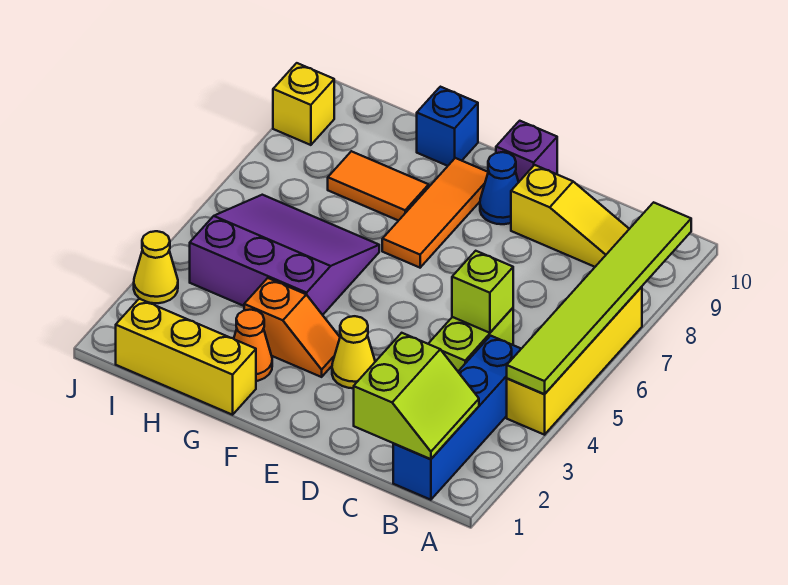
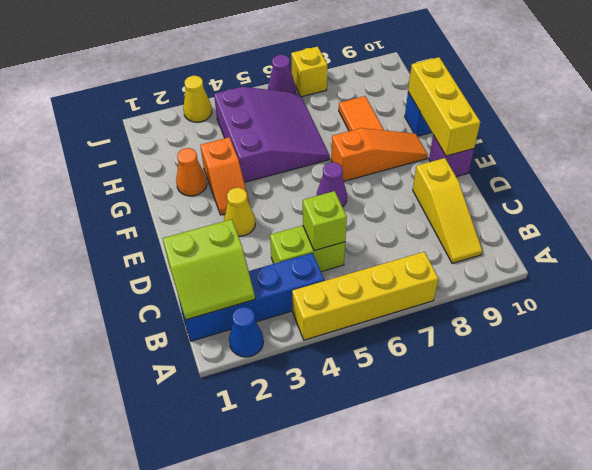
lime 1x6 tile [507,202,691,394] -> none
none -> purple 1x1 cone [317,162,347,207]
blue 1x1 cone [480,152,519,224] -> blue 1x1 cone moved to [229,307,264,357]
orange 1x3 tile [382,158,488,268] -> orange 1x3 slope [331,128,428,181]
yellow 1x3 brick [116,299,256,415] -> yellow 1x3 brick moved to [408,57,480,156]
none -> purple 1x1 cone [268,55,296,93]
yellow 1x1 brick [273,63,334,145] -> yellow 1x1 brick moved to [291,47,327,97]

